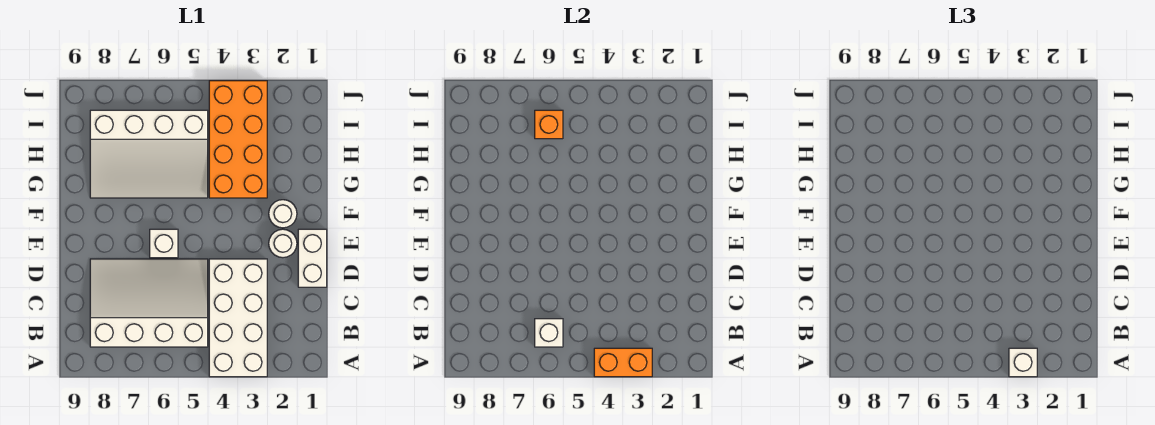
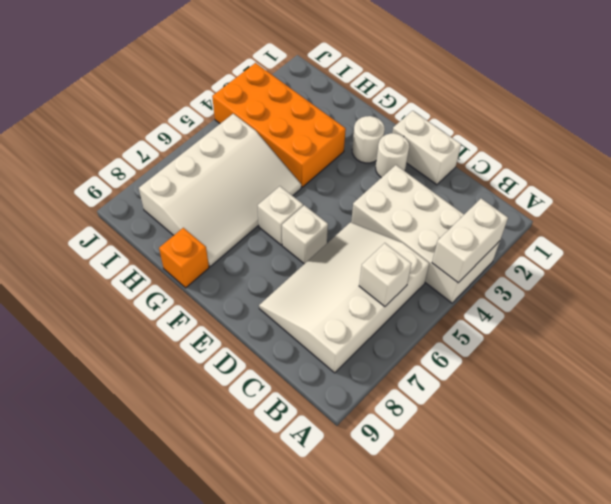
orange 1x2 brick [594,348,652,377] -> white 1x2 brick [432,198,508,283]
white 1x1 brick [1009,348,1037,377] -> white 1x1 brick moved to [258,186,303,245]
orange 1x1 brick [535,110,563,139] -> orange 1x1 brick moved to [159,228,209,288]

